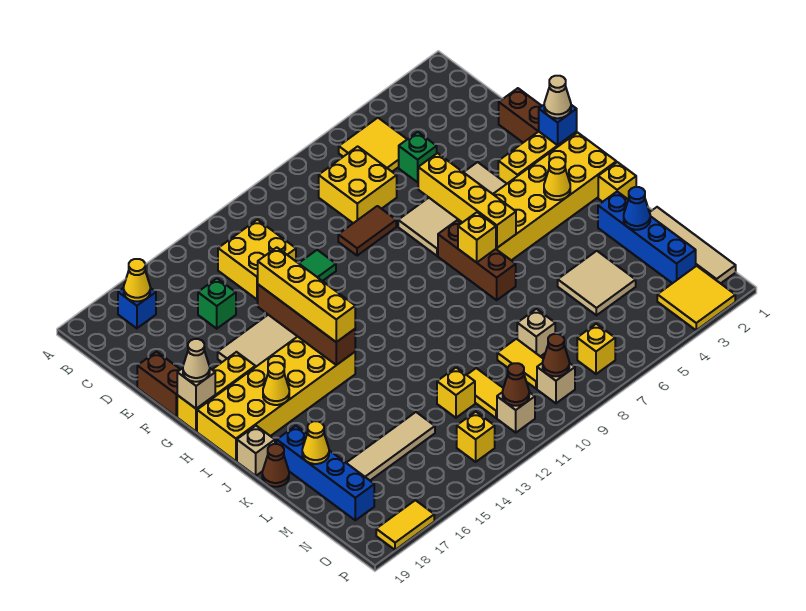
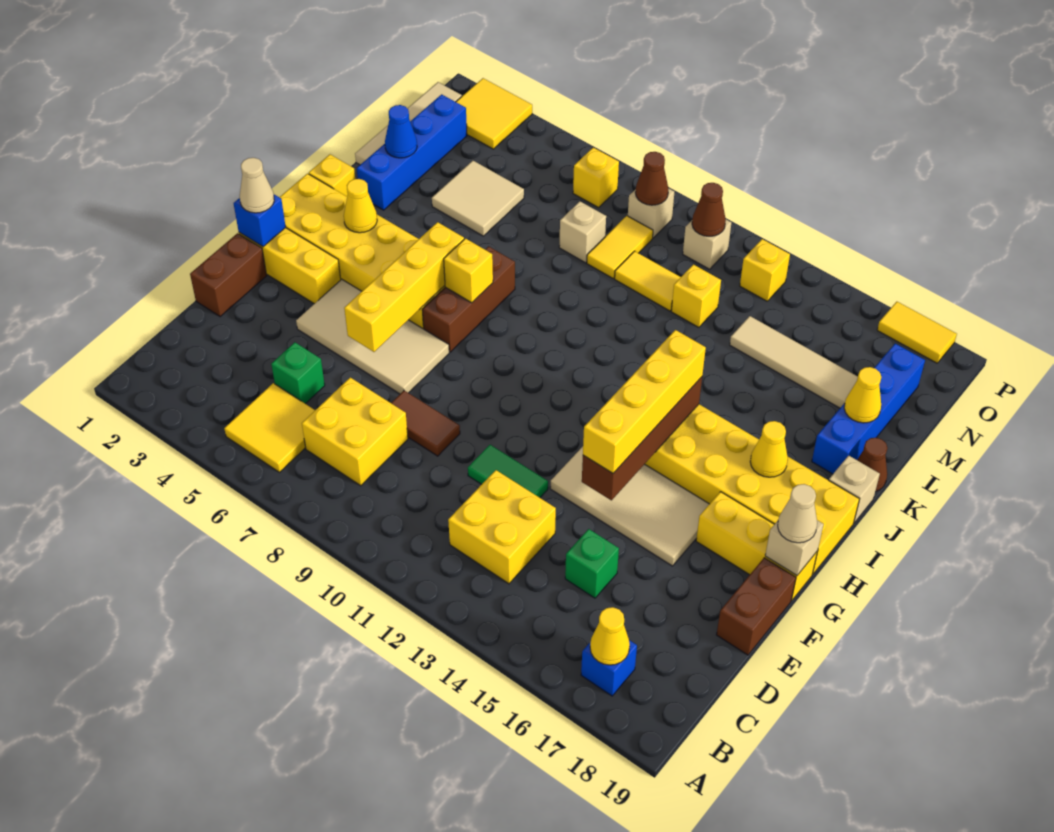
yellow 1x2 tile [467,368,503,418] -> yellow 1x2 tile turned to [615,251,681,311]

